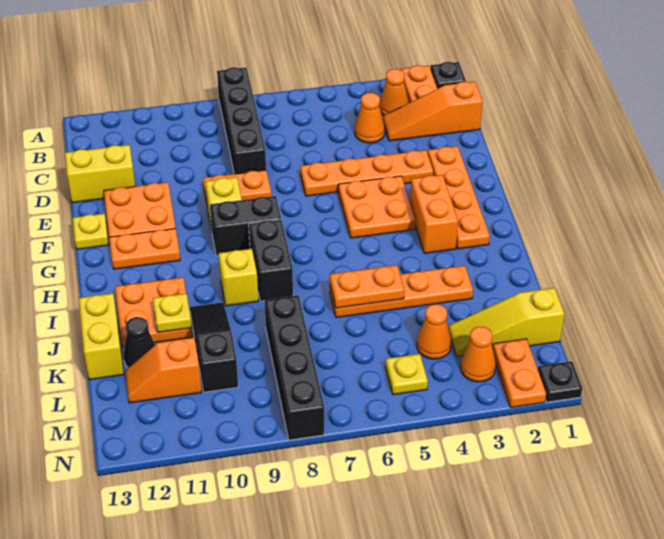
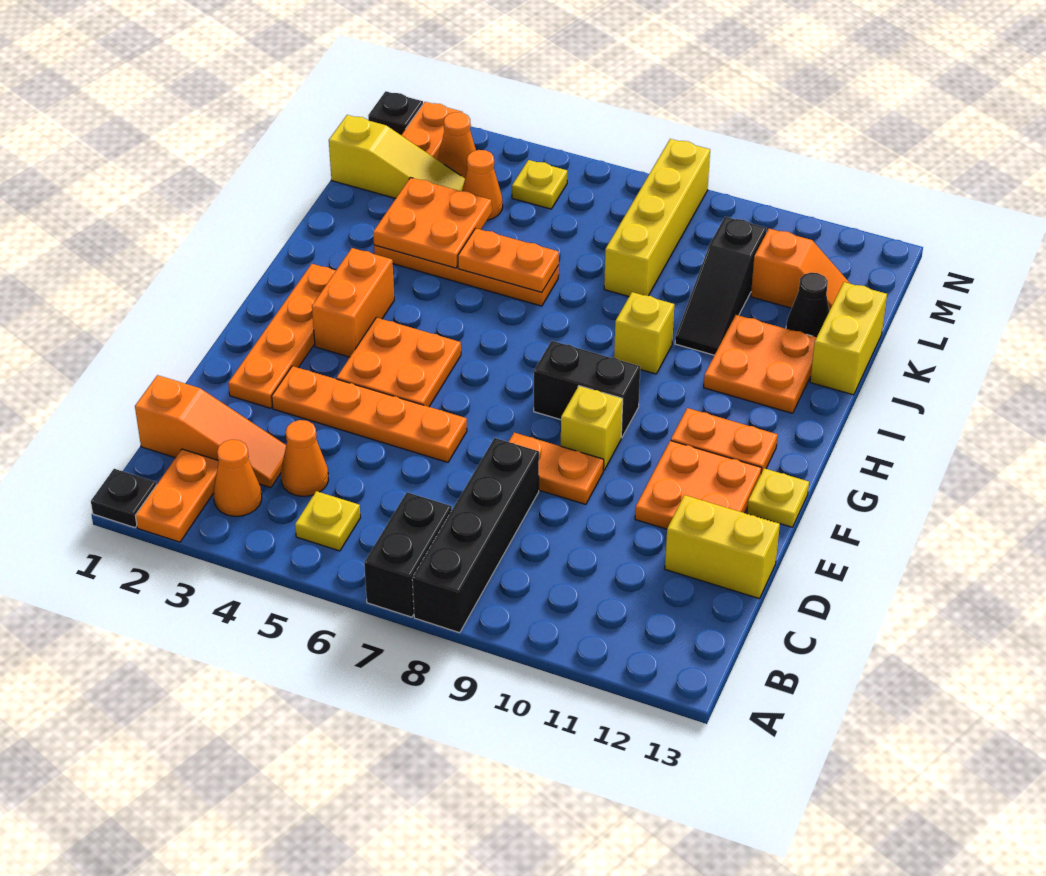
black 1x2 brick [249,220,293,301] -> black 1x2 brick moved to [364,492,452,617]
none -> orange 2x2 plate [373,178,492,268]
yellow 1x1 plate [153,293,192,332] -> yellow 1x1 plate moved to [295,491,361,551]
black 1x4 brick [264,296,324,440] -> yellow 1x4 brick [604,139,710,296]

